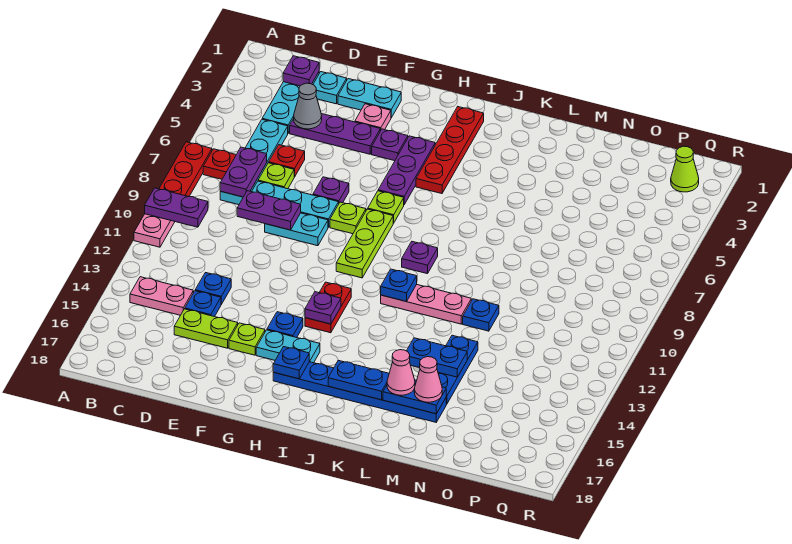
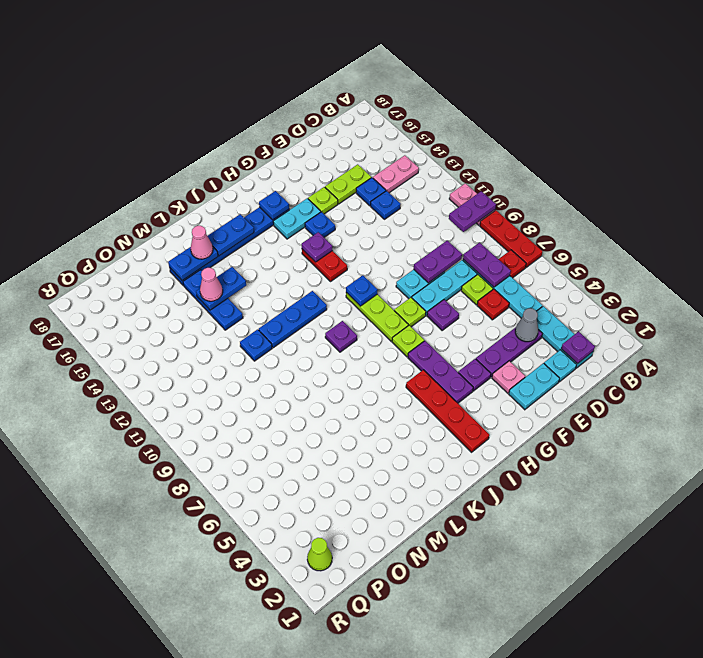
pink 1x3 plate [381,284,471,324] -> blue 1x3 plate [259,291,327,348]
blue 1x1 plate [381,269,417,302] -> blue 1x1 plate moved to [346,275,377,306]
pink 1x1 cone [414,357,442,402] -> pink 1x1 cone moved to [200,268,223,301]

